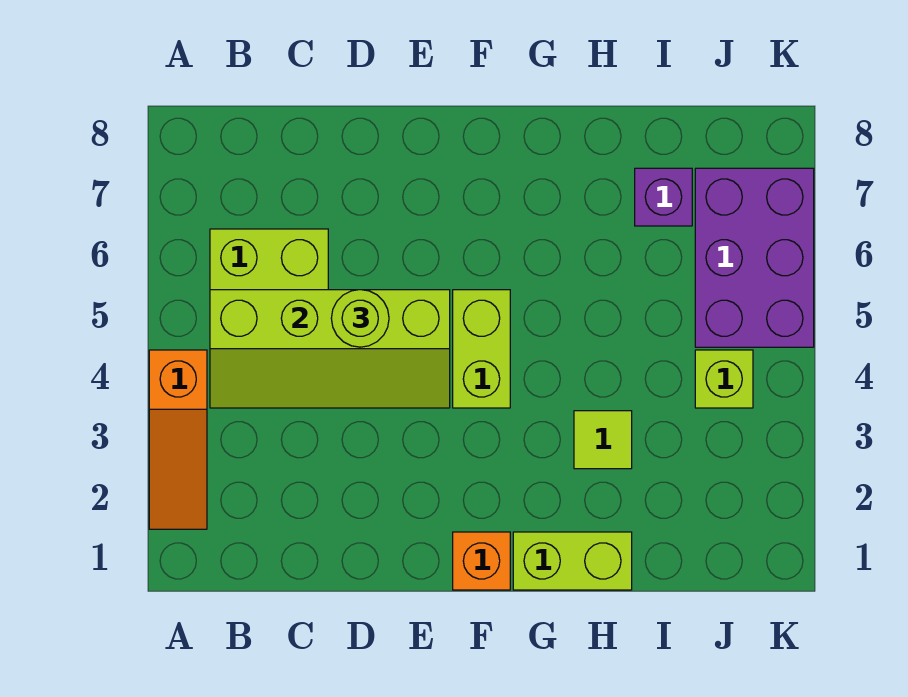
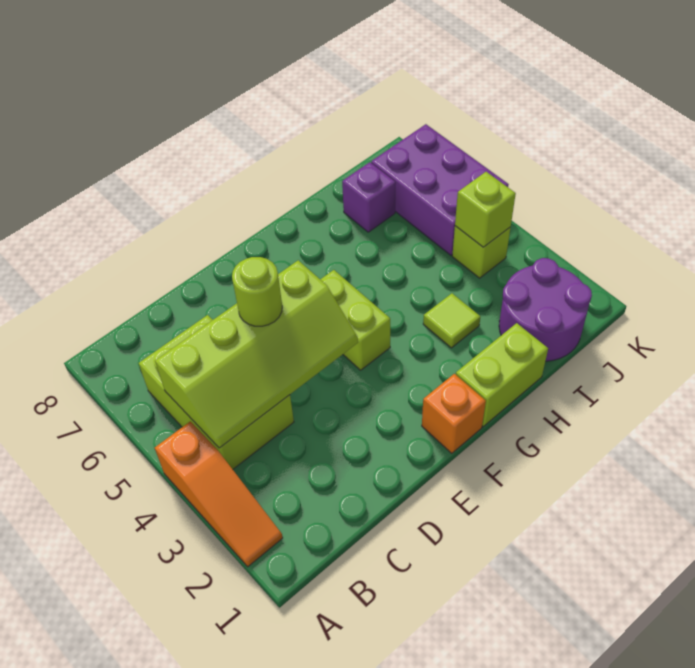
none -> purple 2x2 round brick [499,258,592,361]
none -> lime 1x1 brick [455,172,516,247]

